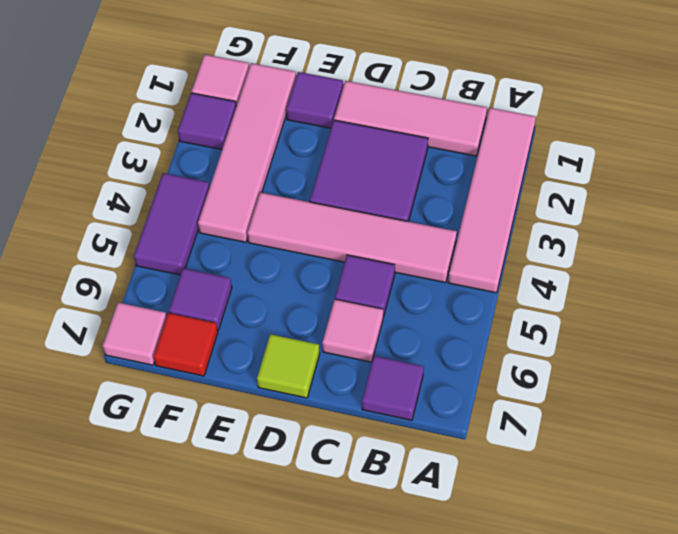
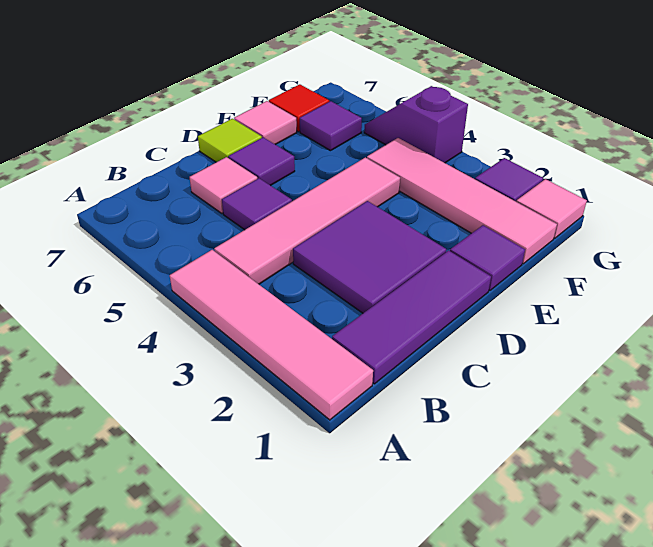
pink 1x3 tile [334,81,487,156] -> purple 1x3 tile [332,250,491,384]
purple 1x1 tile [362,356,424,420] -> purple 1x1 tile moved to [228,137,295,186]
purple 1x2 tile [134,173,210,275] -> purple 1x2 slope [364,86,468,163]
pink 1x1 tile [103,303,167,365] -> pink 1x1 tile moved to [234,101,297,145]

